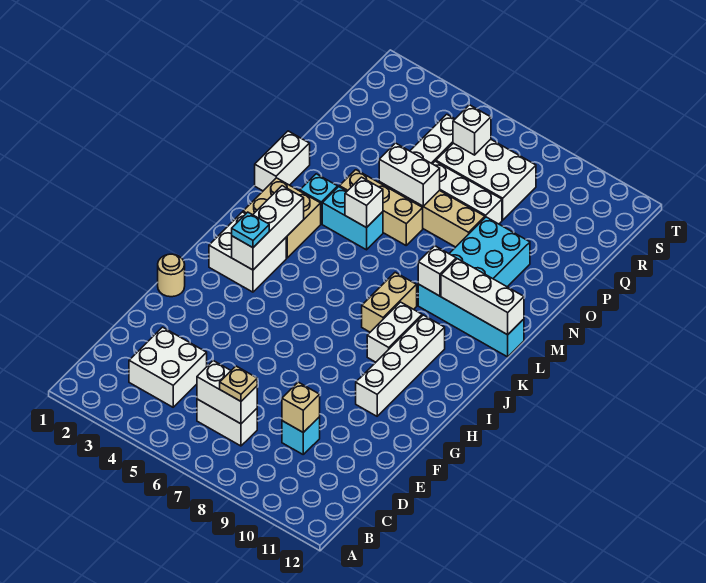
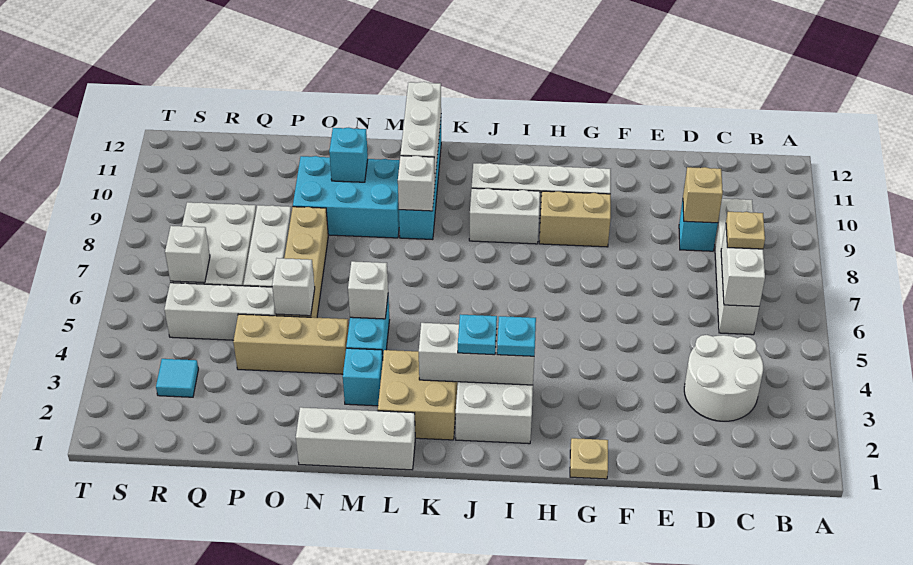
white 2x2 brick [129,327,207,407] -> white 2x2 round brick [684,335,763,421]
white 1x2 brick [197,399,257,446] -> white 1x4 brick [715,199,759,335]
tan 1x1 round brick [158,254,185,297] -> tan 1x1 plate [570,438,608,479]
none -> cyan 1x1 plate [458,315,497,355]
tan 1x2 brick [362,272,417,332] -> tan 1x2 brick moved to [539,191,611,247]
white 1x2 brick [255,131,310,191] -> white 1x3 brick [296,407,415,470]
tan 1x3 brick [340,170,423,245] -> tan 1x3 brick turned to [233,314,349,374]
none -> cyan 1x1 brick [329,128,368,182]
white 1x2 brick [379,143,440,206] -> white 1x1 brick [272,258,315,316]
none -> cyan 1x1 tile [156,359,198,397]

